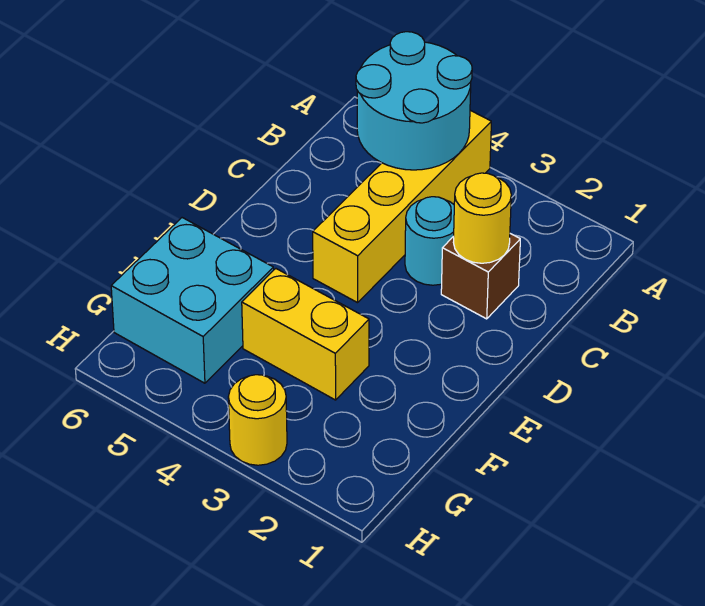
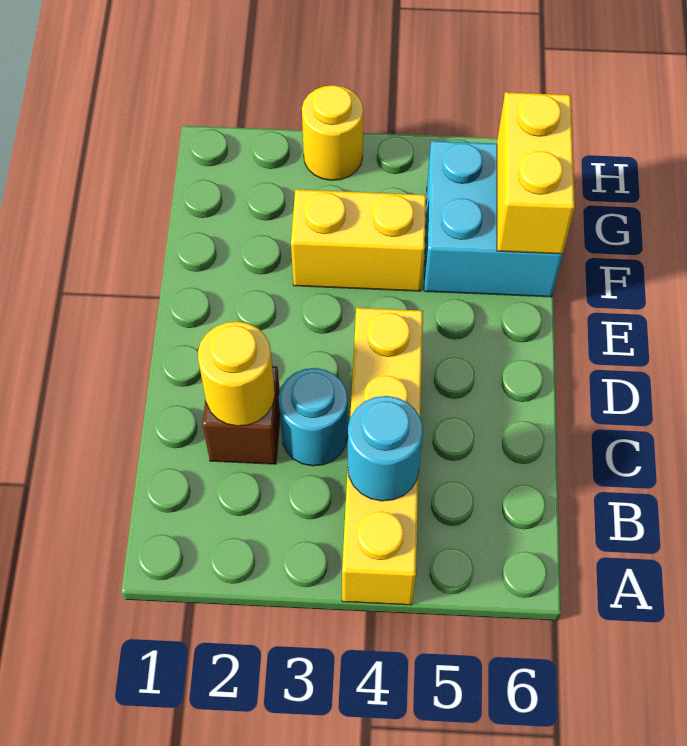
cyan 2x2 round brick [356,32,472,170] -> cyan 1x1 round brick [348,396,423,501]
none -> yellow 1x2 brick [497,92,575,254]

